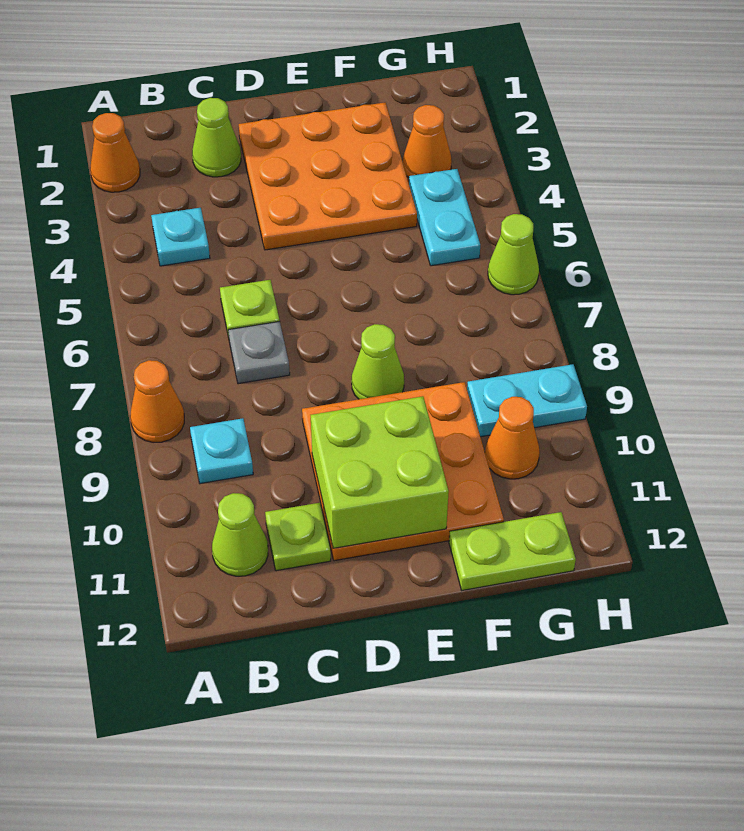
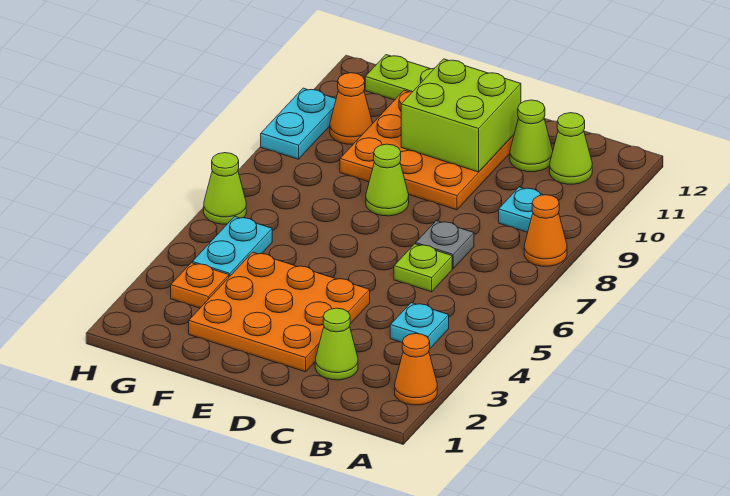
lime 1x1 plate [265,503,331,571] -> lime 1x1 cone [510,100,553,172]
orange 1x1 cone [403,105,452,177] -> orange 1x1 plate [171,263,229,308]
cyan 1x2 plate [467,364,587,437] -> cyan 1x2 plate turned to [261,88,336,159]

